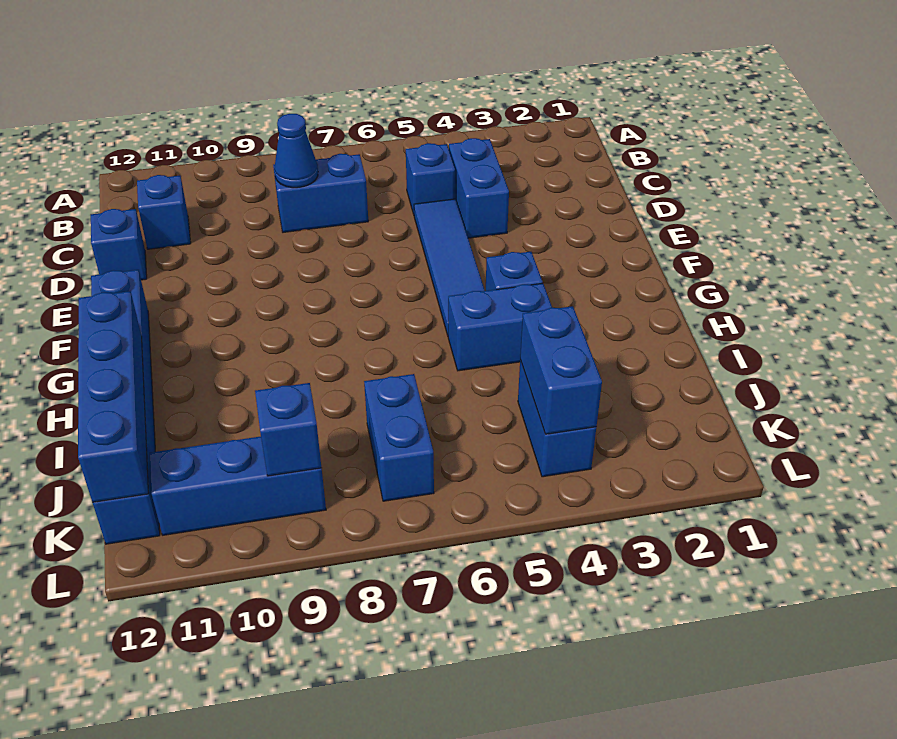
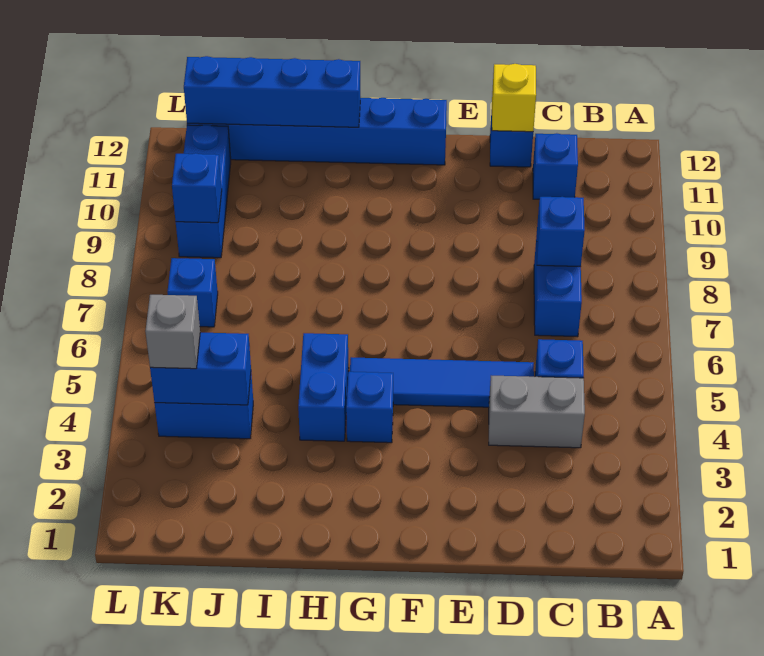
blue 1x2 brick [449,138,509,238] -> grey 1x2 brick [489,376,585,448]
blue 1x1 cone [274,114,318,188] -> blue 1x1 brick [537,197,585,267]
none -> yellow 1x1 brick [492,64,536,132]
blue 1x2 brick [364,374,434,501] -> blue 1x1 brick [167,258,218,327]
none -> grey 1x1 brick [145,295,200,369]

